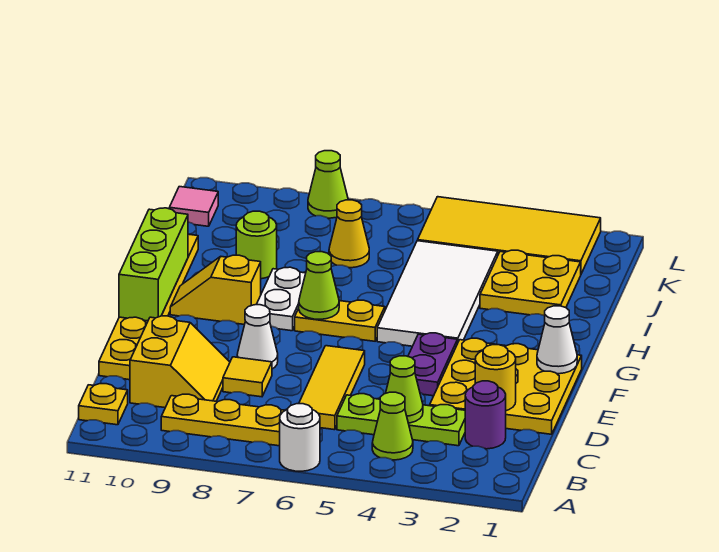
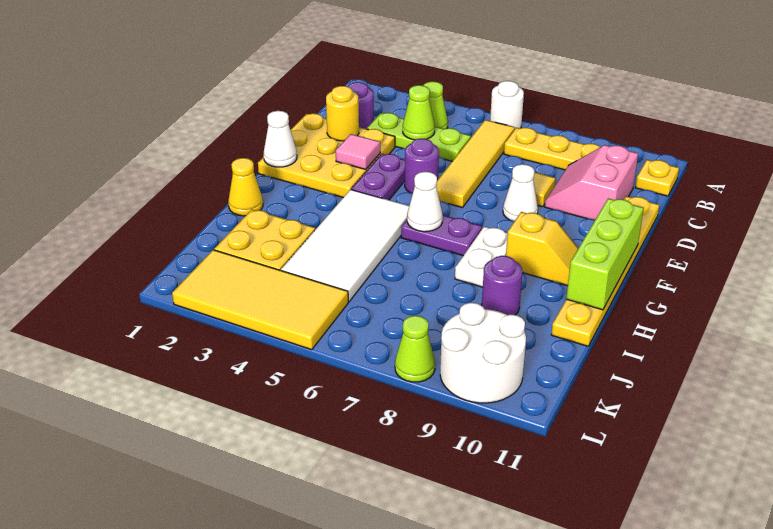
yellow 1x3 tile [299,346,365,430] -> yellow 1x4 tile [436,120,515,208]
yellow 2x2 slope [130,316,230,408] -> pink 2x2 slope [545,145,638,220]
none -> purple 1x1 round brick [405,138,439,193]
yellow 1x2 plate [295,300,385,341] -> purple 1x2 plate [401,215,482,256]
none -> white 1x1 cone [407,172,443,232]
lime 1x1 cone [299,252,339,319] -> none
lime 1x1 round brick [236,211,277,279] -> purple 1x1 round brick [482,256,523,315]
yellow 1x1 cone [329,200,369,268] -> yellow 1x1 cone moved to [228,158,263,216]
none -> white 2x2 round brick [440,303,526,403]
pink 1x1 tile [169,187,218,226] -> pink 1x1 tile moved to [336,134,380,169]

